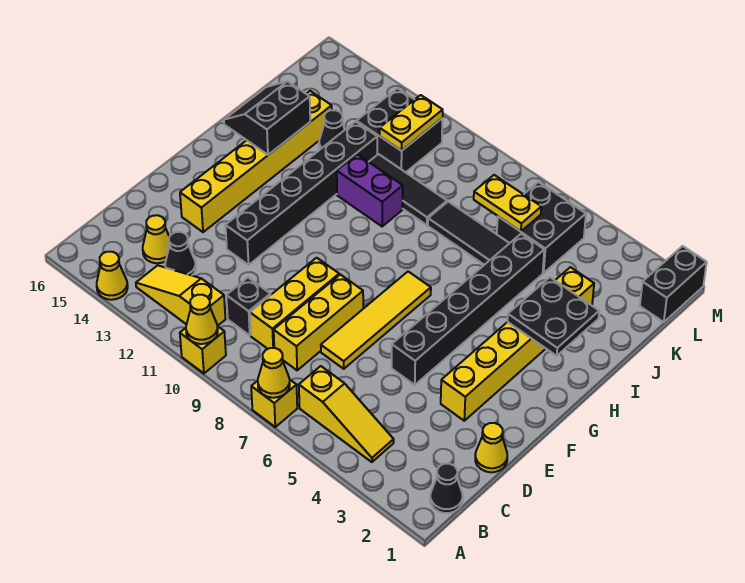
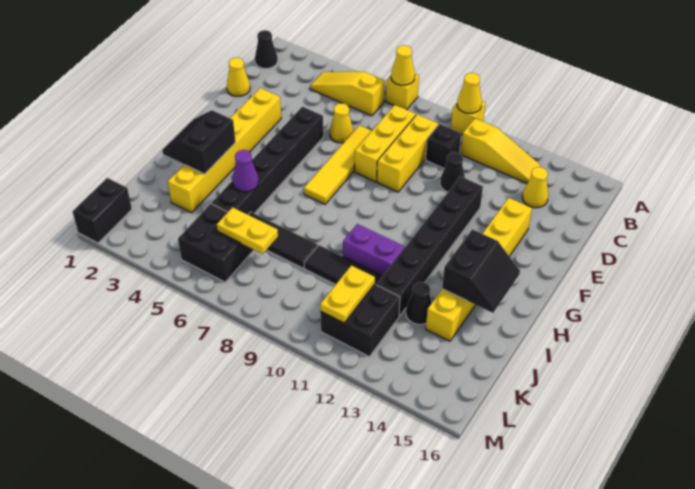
yellow 1x1 cone [97,252,128,300] -> yellow 1x1 cone moved to [330,103,354,143]
black 1x1 cone [165,232,196,275] -> black 1x1 cone moved to [440,152,465,192]
black 2x2 plate [507,277,599,356] -> black 2x2 slope [162,110,235,174]
none -> purple 1x1 cone [232,150,259,192]

